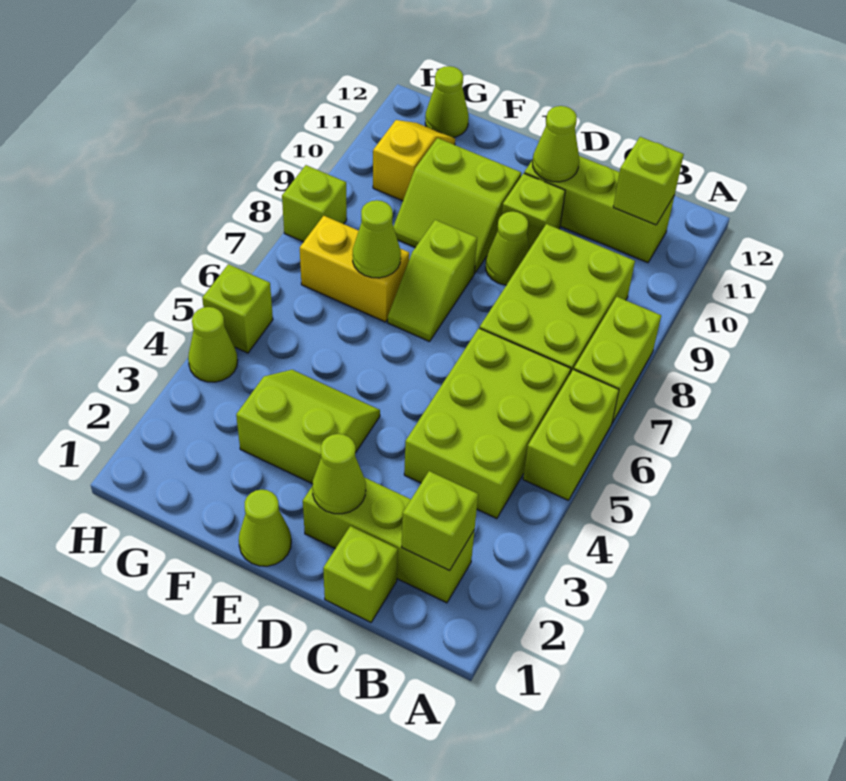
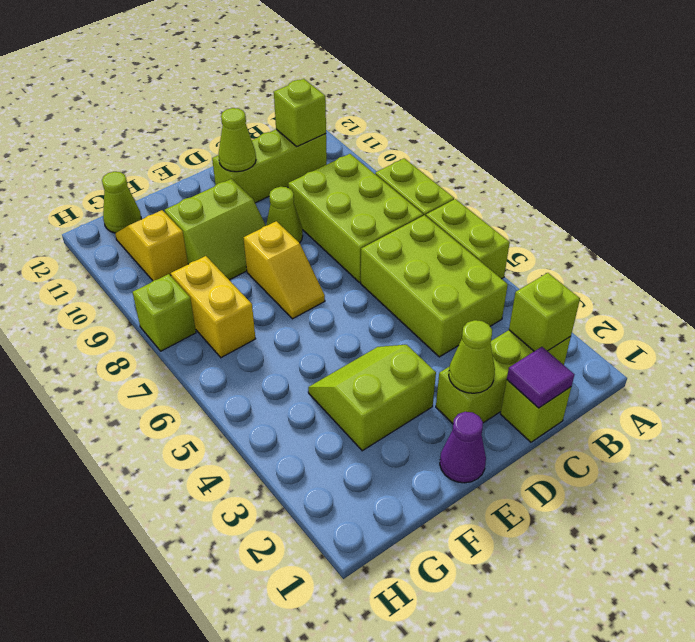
none -> purple 1x1 tile [507,347,574,408]
lime 1x1 brick [502,173,565,248] -> none
lime 1x1 cone [239,490,291,566] -> purple 1x1 cone [440,412,486,483]
lime 1x2 slope [388,220,477,342] -> yellow 1x2 slope [244,221,325,319]
yellow 1x2 brick [300,216,409,322] -> yellow 1x2 brick turned to [171,256,255,358]
lime 1x1 cone [353,200,401,278] -> none
lime 1x1 cone [188,307,238,382] -> none
lime 1x1 brick [202,264,273,353] -> none

